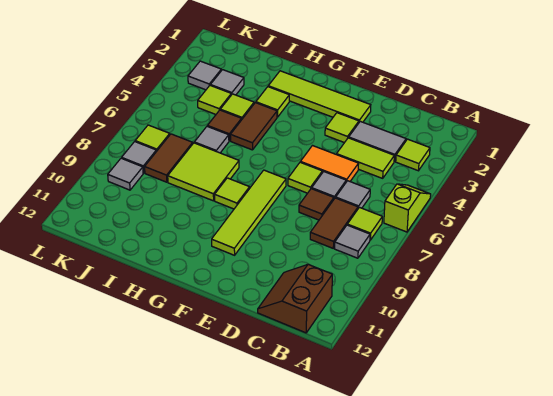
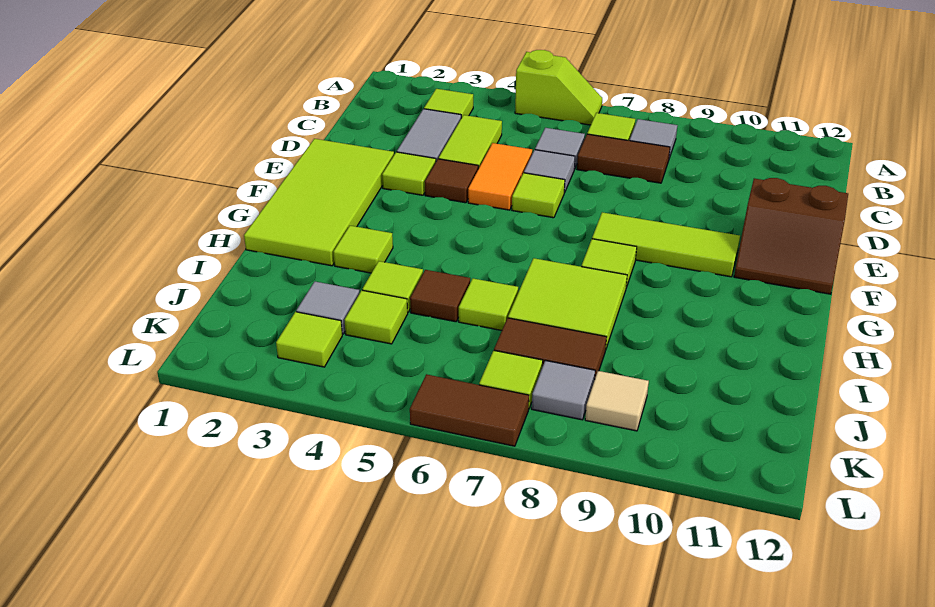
lime 1x2 slope [384,184,431,232] -> lime 1x2 slope turned to [515,50,602,125]
brown 2x2 slope [258,264,332,333] -> brown 2x2 slope moved to [734,178,848,294]
brown 1x1 tile [299,189,334,220] -> brown 1x1 tile moved to [425,159,478,203]
lime 1x4 tile [268,71,371,122] -> lime 2x4 tile [244,139,394,266]
lime 1x4 tile [212,170,286,255] -> lime 1x3 tile [592,212,740,277]
brown 1x2 tile [230,103,277,150] -> brown 1x2 tile moved to [410,374,529,446]
grey 1x1 tile [194,127,229,153] -> lime 1x1 tile [459,278,518,330]
grey 1x1 tile [188,61,221,90] -> lime 1x1 tile [276,312,342,367]
grey 1x1 tile [108,158,143,190] -> tan 1x1 tile [585,371,649,431]

